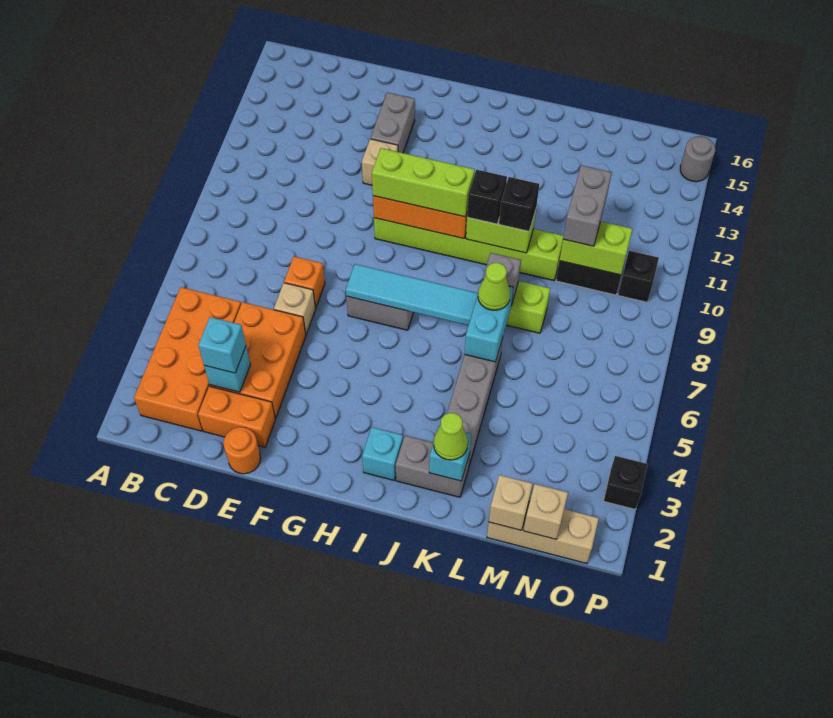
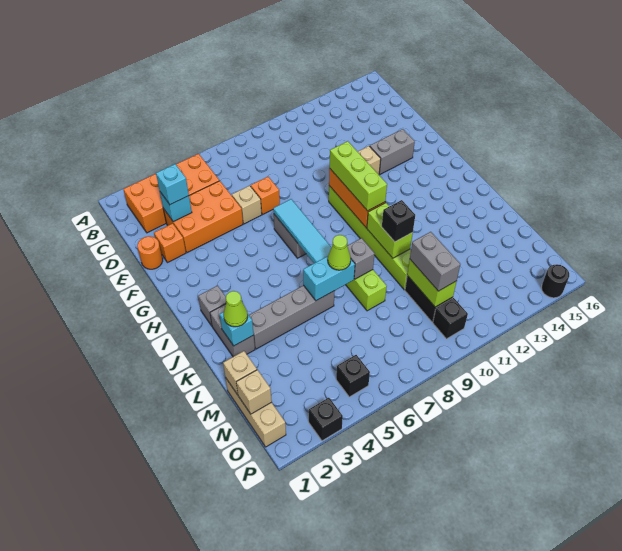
orange 1x2 brick [198,386,275,447] -> orange 1x1 brick [154,223,186,263]
cyan 1x1 brick [362,427,403,480] -> grey 1x1 brick [198,285,226,326]
black 1x1 brick [467,170,507,224] -> black 1x1 brick moved to [336,355,370,397]
grey 1x2 brick [563,165,612,246] -> grey 1x2 brick turned to [410,232,460,291]
grey 1x1 round brick [680,136,715,182] -> black 1x1 round brick [541,264,569,298]

